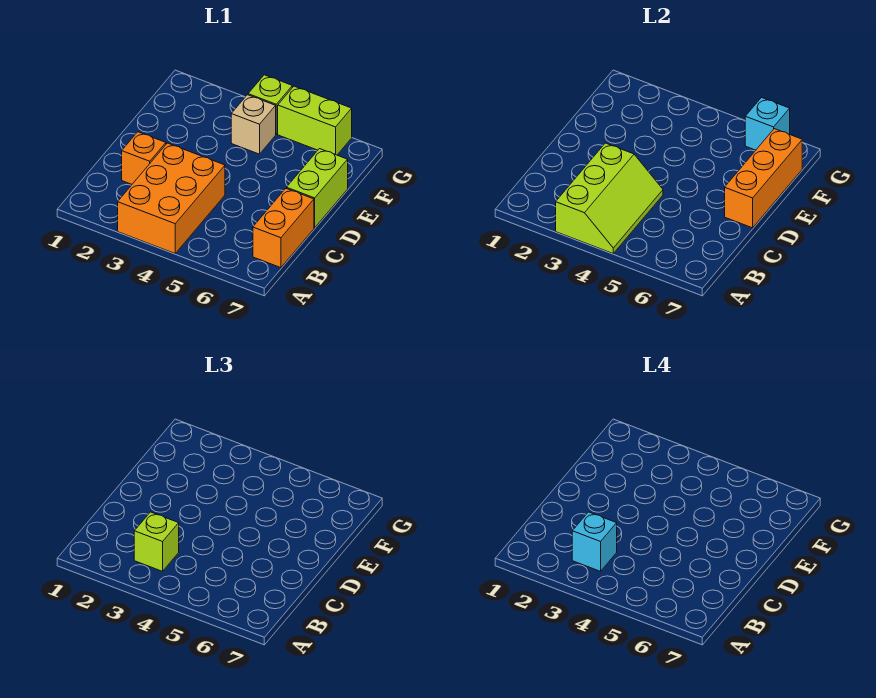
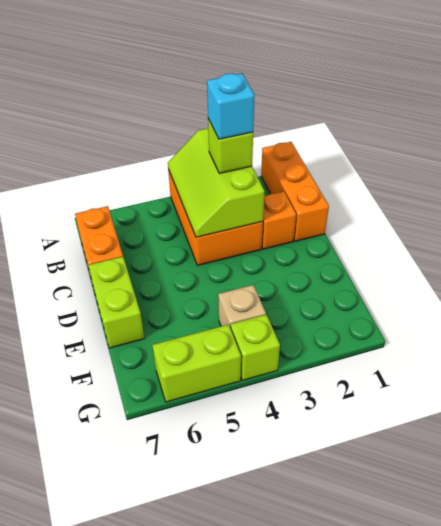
orange 1x3 brick [725,129,802,228] -> orange 1x3 brick moved to [261,142,329,241]
cyan 1x1 brick [745,98,790,150] -> none

